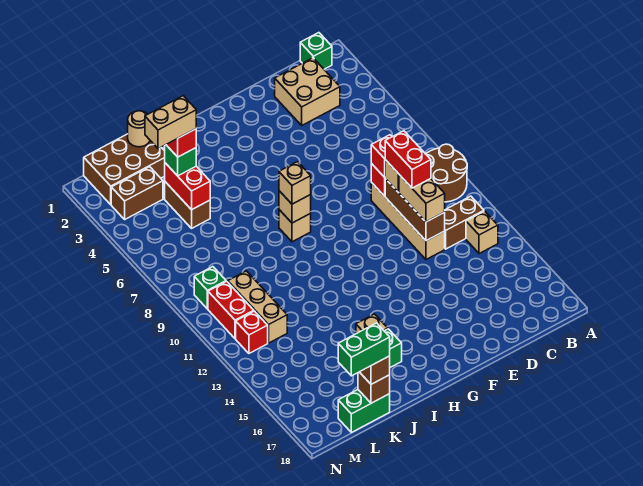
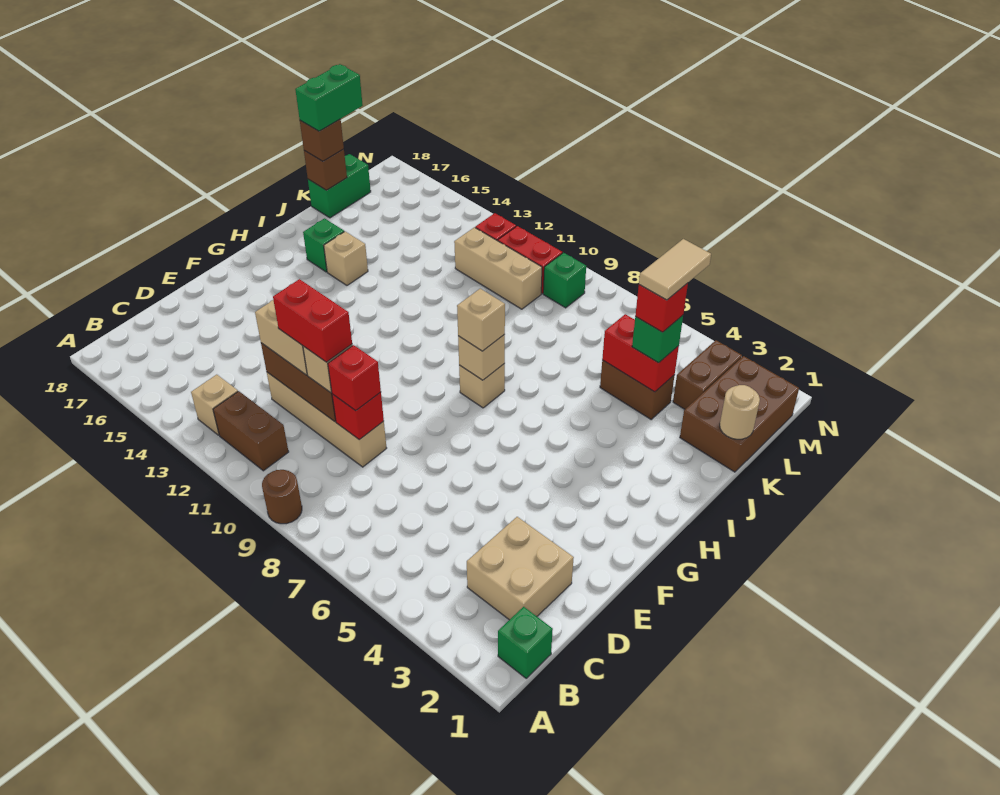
brown 2x2 round brick [426,144,467,202] -> brown 1x1 round brick [262,470,302,524]
brown 1x2 brick [445,196,484,249] -> brown 1x2 brick turned to [213,391,289,471]
tan 1x2 brick [145,96,196,149] -> tan 1x2 tile [639,239,711,300]

